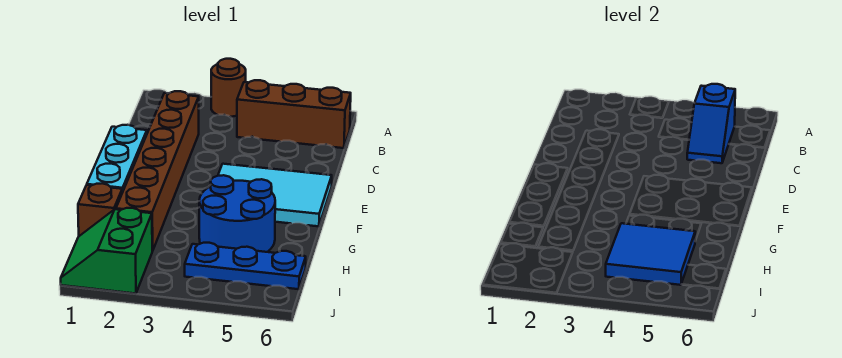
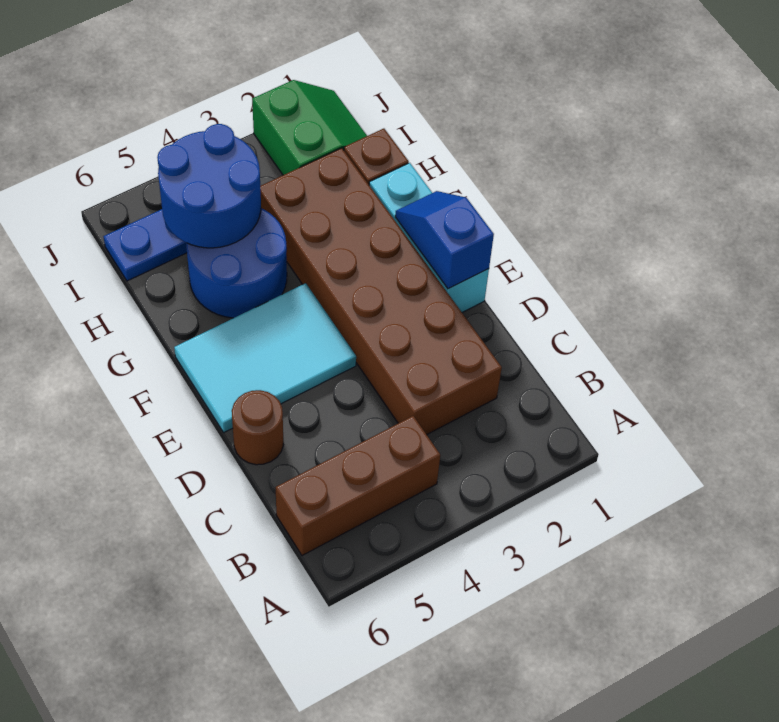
brown 1x1 round brick [211,59,246,117] -> brown 1x1 round brick moved to [232,390,283,465]
blue 1x2 slope [687,84,735,163] -> blue 1x2 slope moved to [395,191,494,289]
brown 1x6 brick [116,91,199,251] -> brown 2x6 brick [260,148,502,435]
blue 2x2 tile [606,223,695,285] -> blue 2x2 round brick [157,124,261,248]

